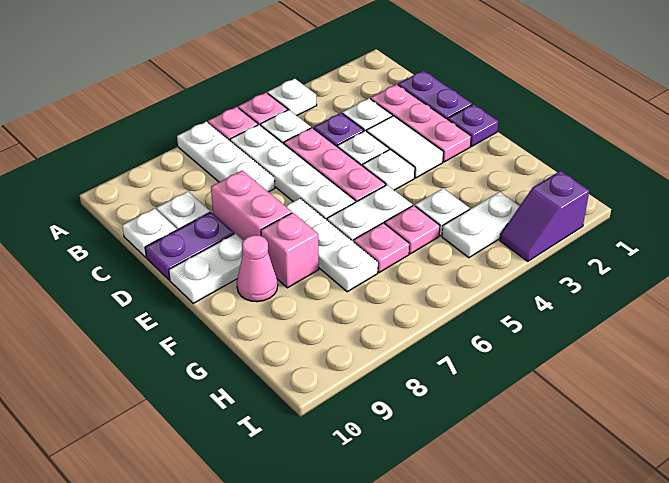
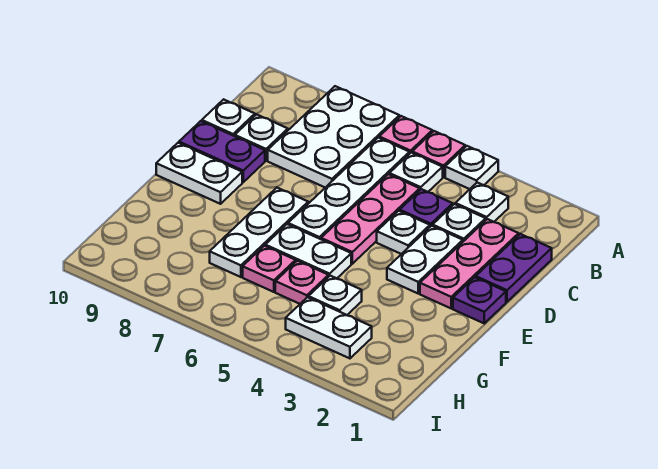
white 1x3 plate [177,122,275,192] -> white 2x3 plate [268,86,399,187]
white 1x2 tile [367,116,444,178] -> white 1x2 plate [387,226,463,293]
pink 1x2 brick [211,170,292,240] -> none
white 1x1 plate [363,149,415,190] -> white 1x1 plate moved to [455,183,508,222]
pink 1x1 brick [261,213,319,288] -> none
pink 1x1 cone [237,235,278,302] -> none
purple 1x2 slope [500,171,589,261] -> none

